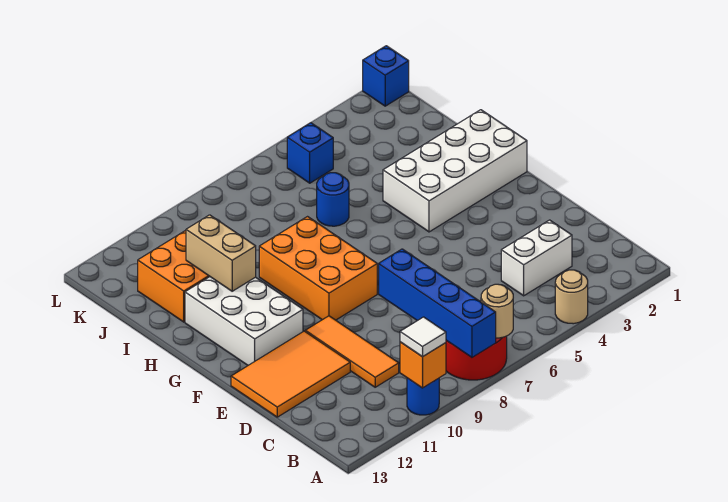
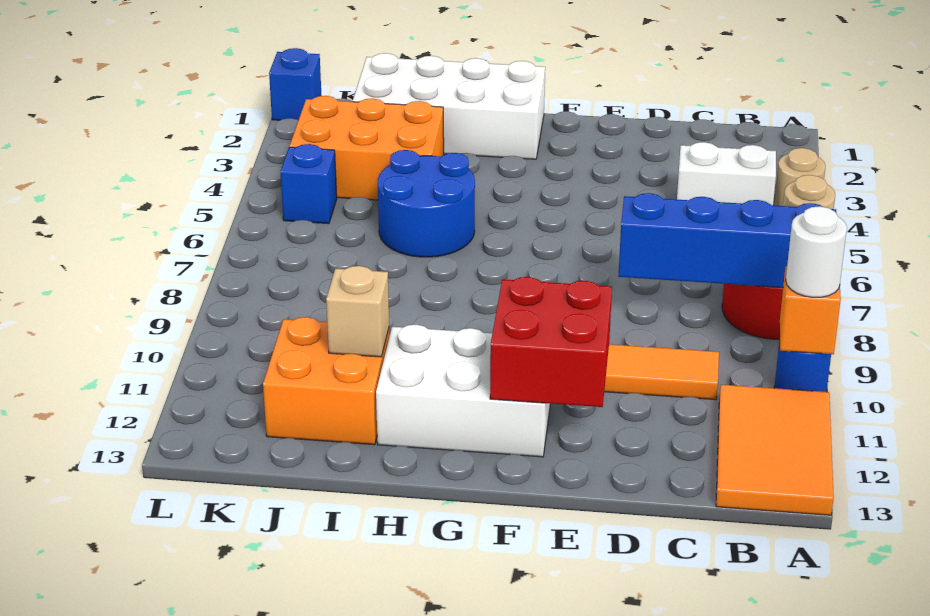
white 1x1 tile [400,317,446,357] -> white 1x1 round brick [786,206,847,297]
white 1x2 brick [501,220,572,296] -> white 1x2 brick turned to [677,142,776,205]
orange 2x3 tile [231,331,350,417] -> orange 2x3 tile moved to [716,385,834,515]
none -> red 2x2 brick [490,277,612,407]
orange 2x3 brick [259,217,377,320] -> orange 2x3 brick moved to [289,96,444,200]
white 2x4 brick [383,110,527,232] -> white 2x4 brick turned to [353,53,545,159]
tan 1x2 brick [186,215,256,291] -> tan 1x1 brick [326,266,389,357]
blue 1x1 round brick [317,173,349,226] -> blue 2x2 round brick [378,150,475,257]

